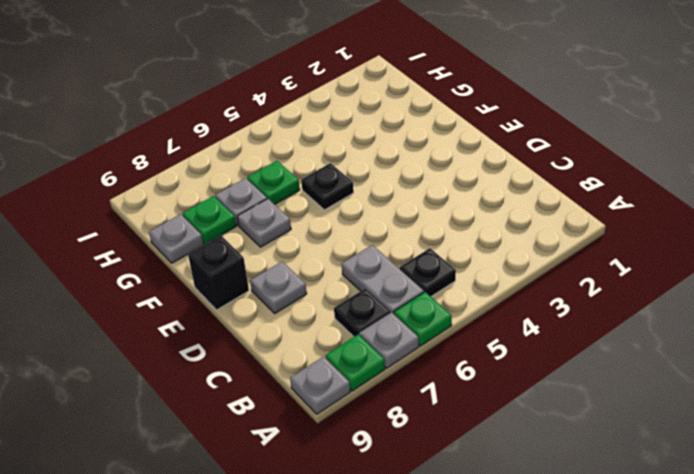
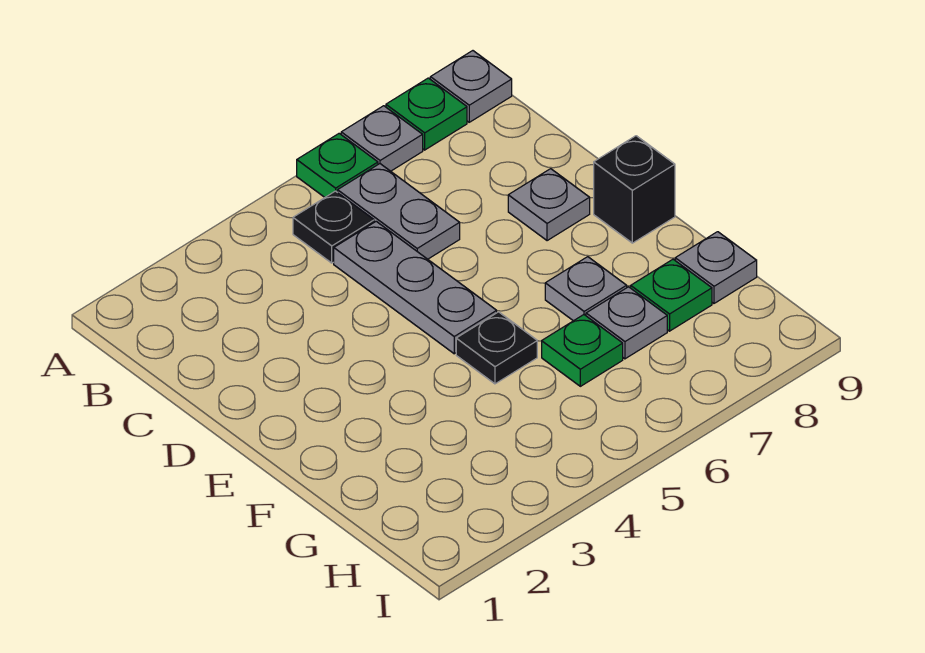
black 1x1 plate [334,288,391,337] -> none
none -> grey 1x3 plate [334,221,497,354]

